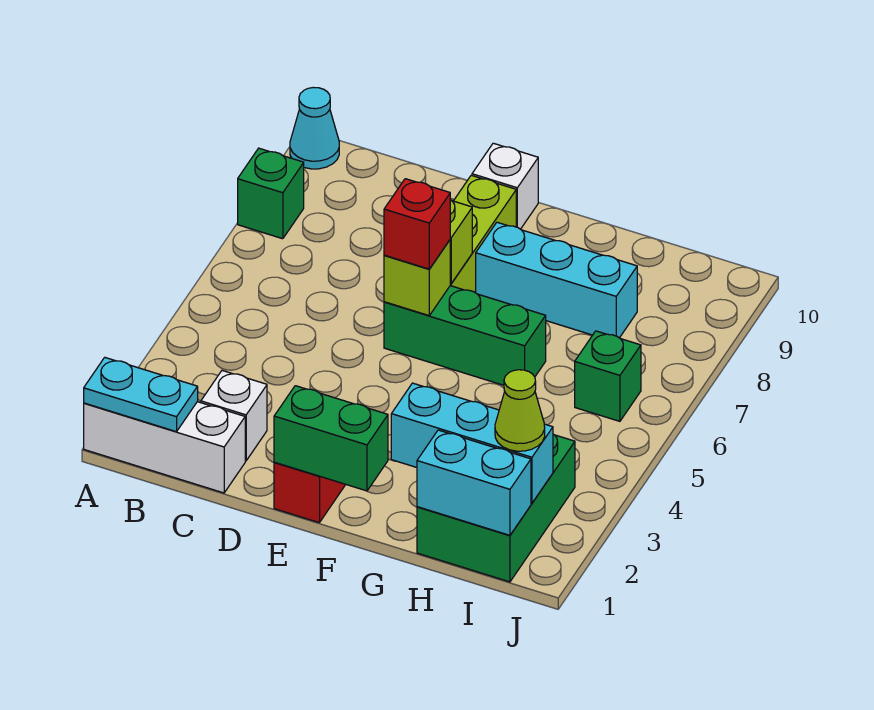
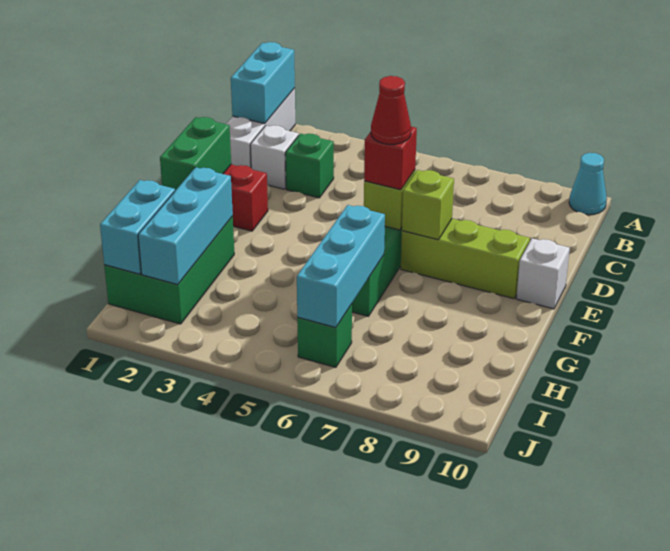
cyan 1x2 plate [84,358,198,432] -> cyan 1x2 brick [231,42,295,124]
green 1x1 brick [238,148,304,239] -> green 1x1 brick moved to [285,134,334,198]
none -> red 1x1 cone [371,76,411,144]
cyan 1x3 brick [476,222,637,338] -> cyan 1x3 brick moved to [297,205,385,328]
green 2x3 brick [417,434,575,582] -> green 2x3 brick turned to [104,216,234,324]
lime 1x1 cone [495,370,545,451] -> none

